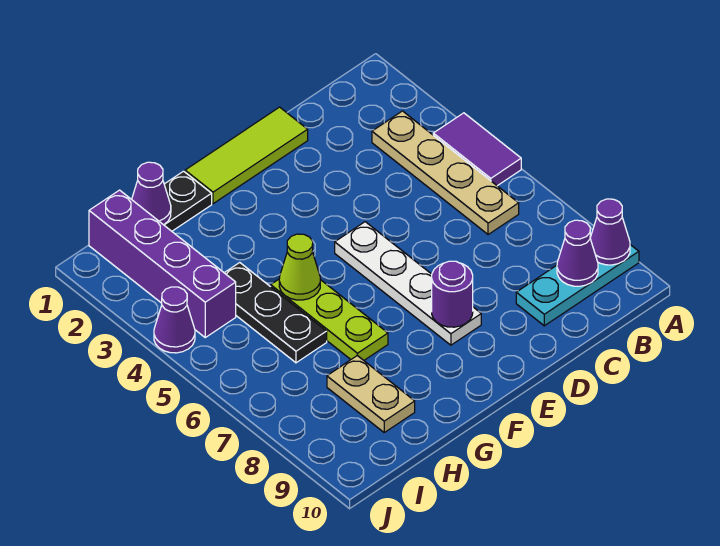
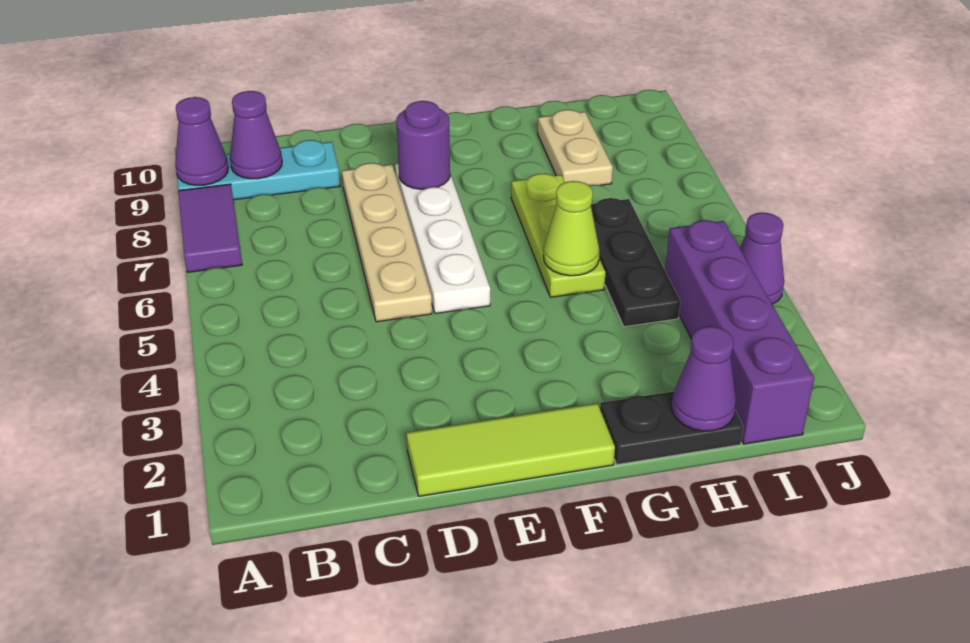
purple 1x2 tile [433,113,521,186] -> purple 1x2 tile moved to [178,184,242,272]
tan 1x4 plate [372,111,519,235] -> tan 1x4 plate moved to [342,163,432,322]

